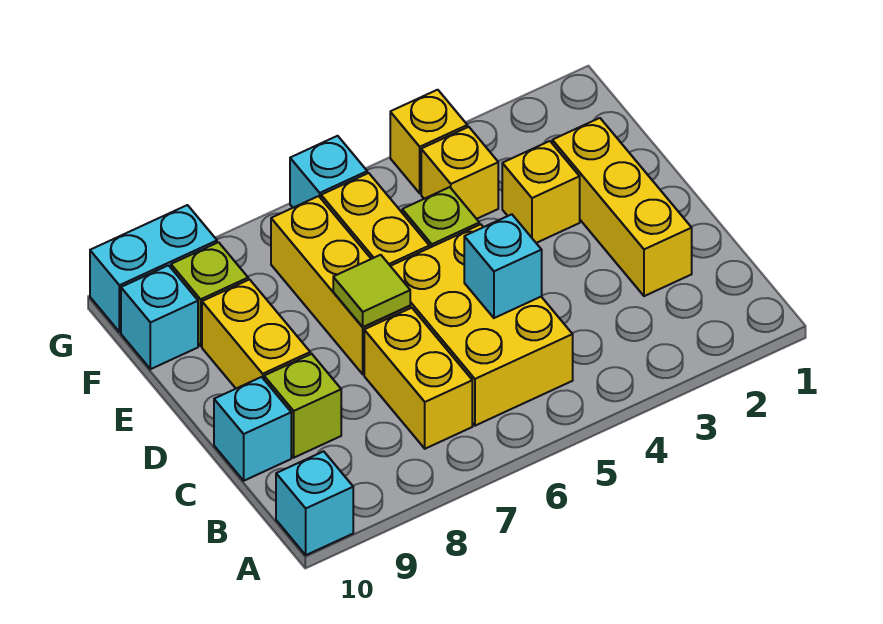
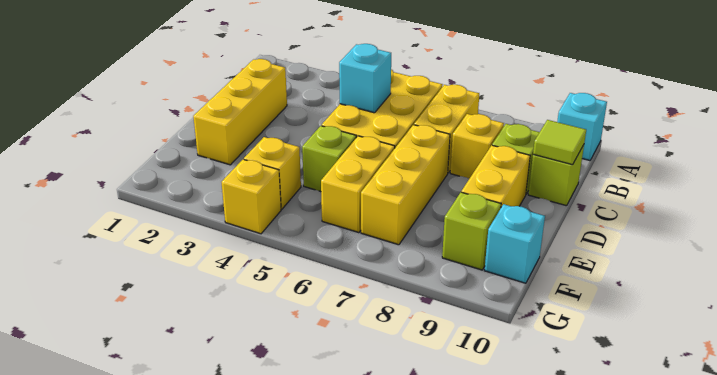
cyan 1x1 brick [214,377,291,481] -> lime 1x1 brick [528,145,584,206]
lime 1x1 tile [333,255,410,327] -> lime 1x1 tile moved to [533,120,586,165]
yellow 1x1 brick [502,141,580,243] -> yellow 1x1 brick moved to [450,114,504,179]
cyan 1x1 brick [290,136,367,208] -> none
cyan 1x2 brick [90,205,217,332] -> none

